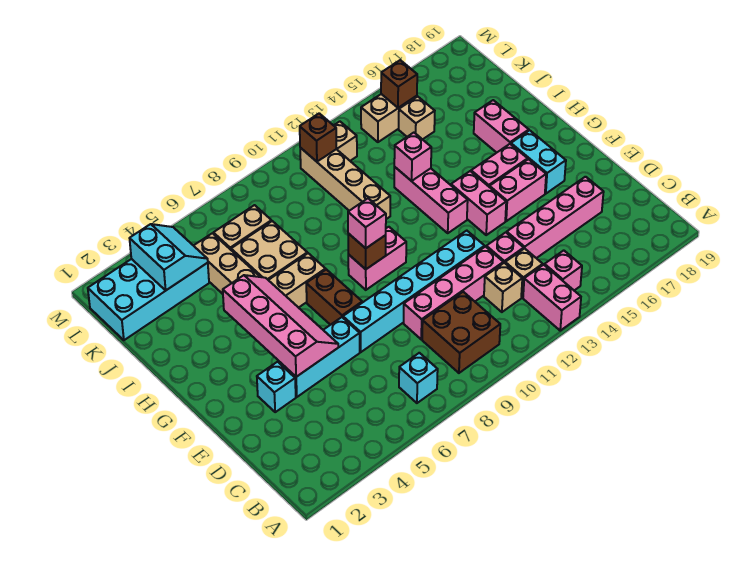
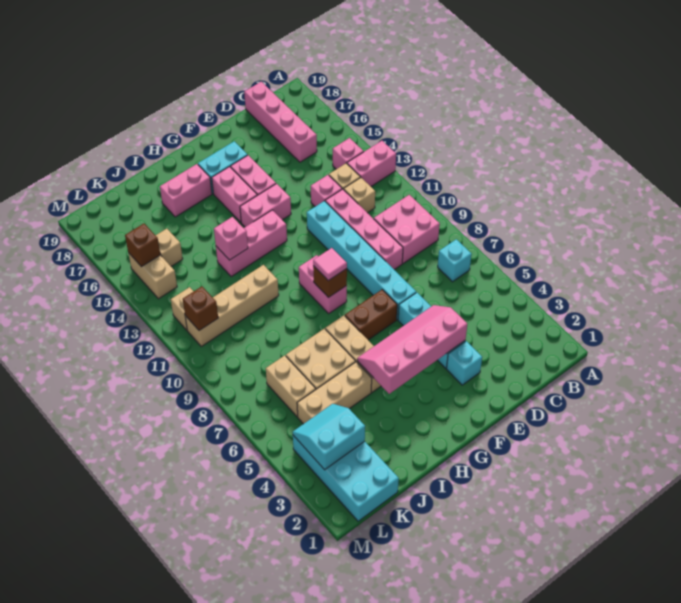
brown 2x2 brick [422,292,500,373] -> pink 2x2 brick [374,195,440,263]
pink 1x4 brick [507,177,604,258] -> pink 1x4 brick moved to [244,82,317,162]
pink 1x1 brick [348,198,386,248] -> pink 1x1 tile [313,248,347,281]

